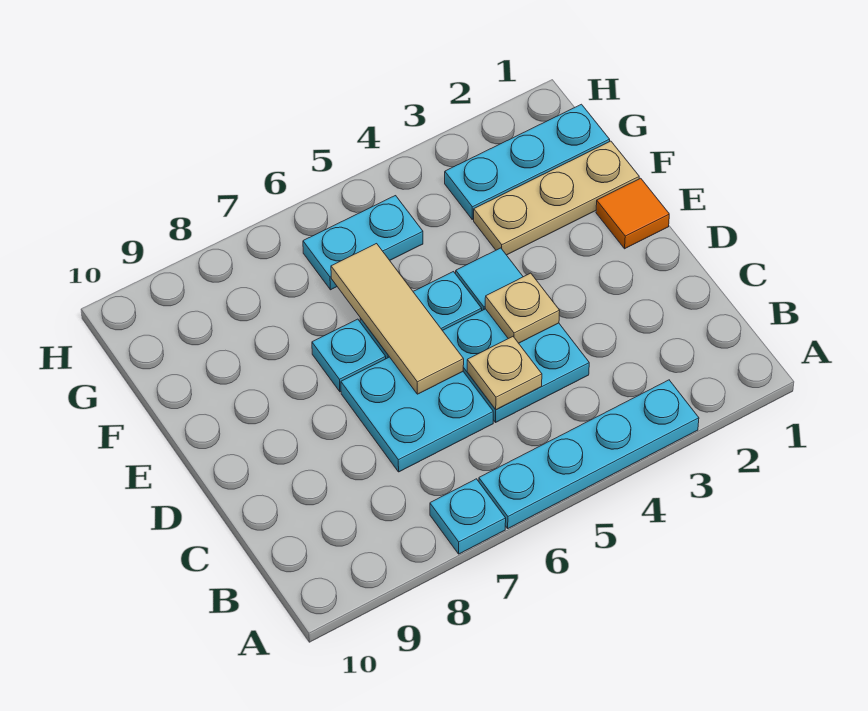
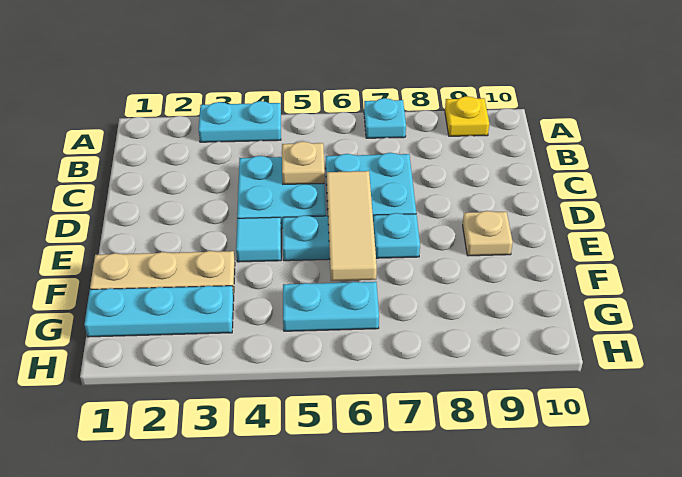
cyan 1x4 plate [479,380,699,528] -> cyan 1x2 plate [198,101,281,142]
none -> yellow 1x1 plate [445,96,489,136]
tan 1x1 plate [485,273,560,343] -> tan 1x1 plate moved to [463,211,513,256]
orange 1x1 tile [596,178,669,249] -> none

